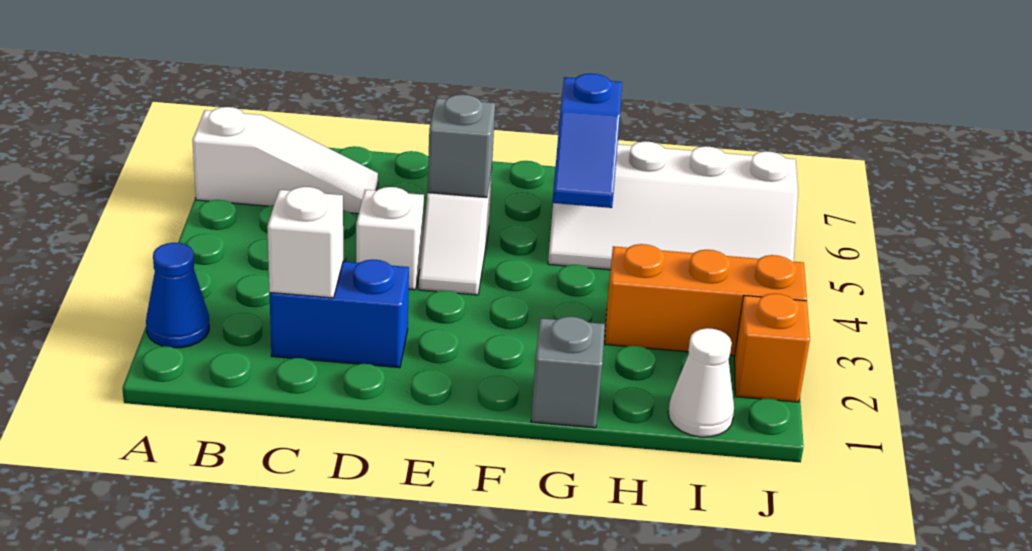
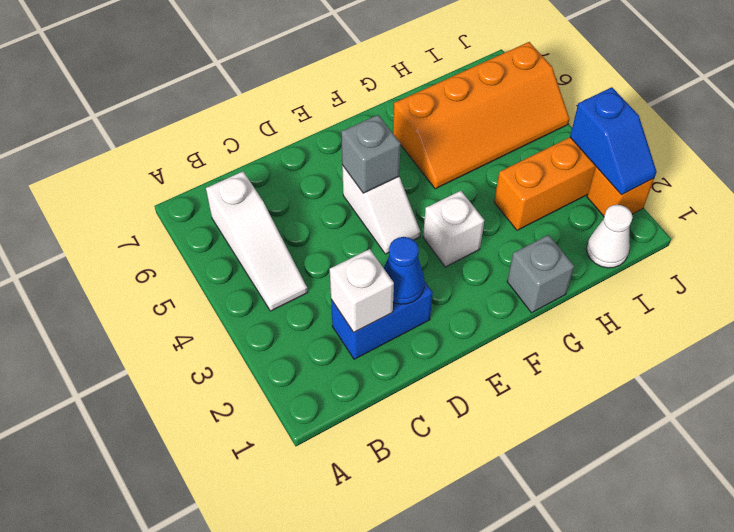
blue 1x1 cone [146,243,209,348] -> blue 1x1 cone moved to [384,237,425,304]
white 1x3 slope [192,107,378,214] -> white 1x3 slope turned to [206,171,308,311]
white 1x1 brick [356,187,424,290] -> white 1x1 brick moved to [423,191,484,267]
white 2x4 slope [548,141,798,270] -> orange 2x4 slope [393,42,570,189]
blue 1x2 slope [553,73,622,208] -> blue 1x2 slope moved to [570,87,657,195]

